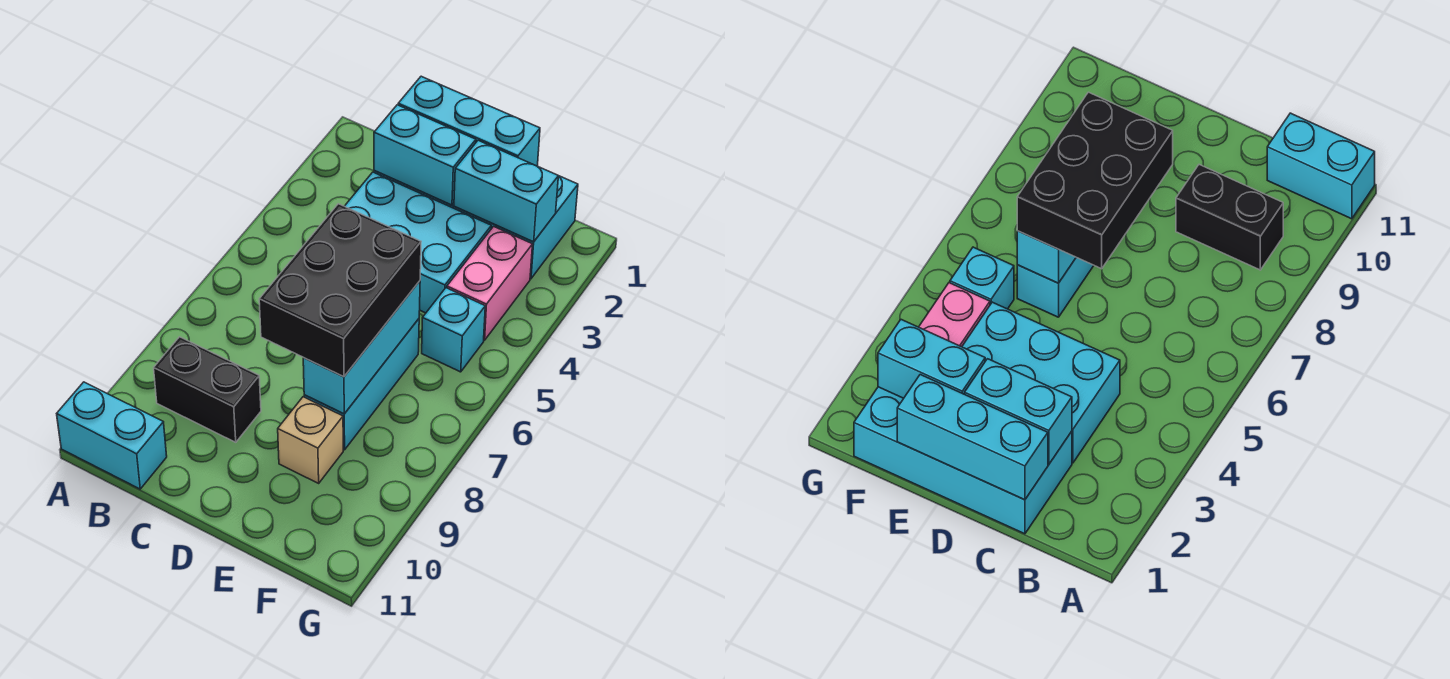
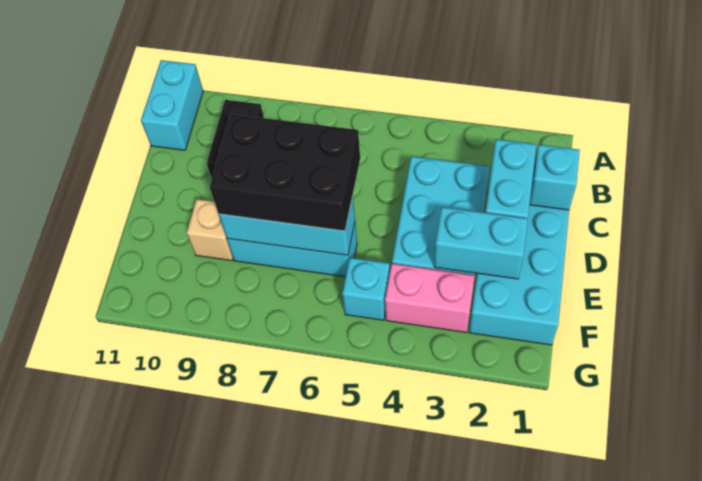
cyan 1x3 brick [398,76,540,166] -> cyan 1x1 brick [529,145,580,210]
cyan 1x2 brick [454,140,558,242] -> cyan 1x2 brick turned to [434,207,528,279]

